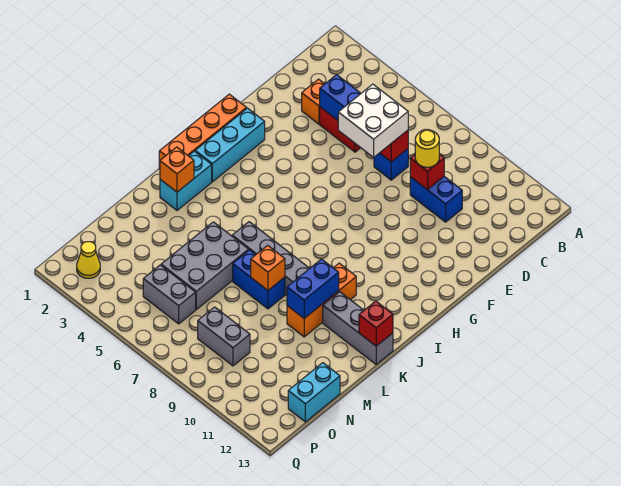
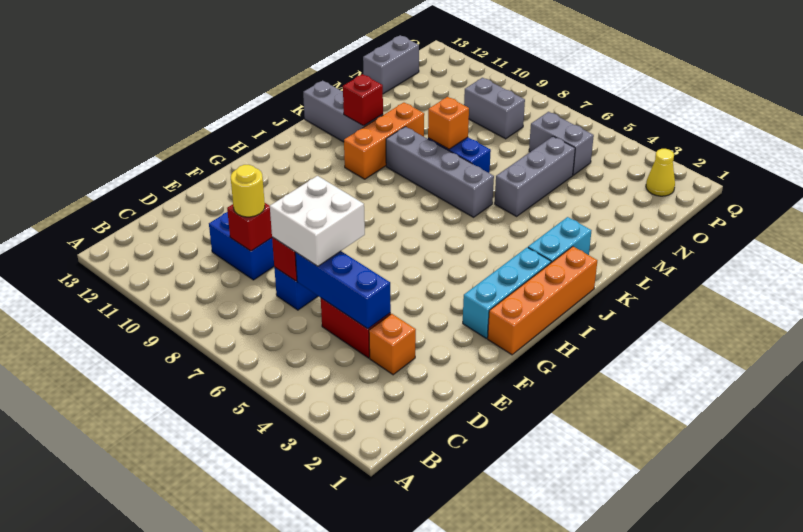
orange 1x1 brick [160,147,194,192] -> none
blue 1x2 brick [287,259,339,318] -> none
red 1x1 brick [359,301,393,346] -> red 1x1 brick moved to [343,74,383,126]
grey 2x3 brick [161,222,249,309] -> grey 1x3 brick [495,136,575,216]
cyan 1x2 brick [288,363,340,422] -> grey 1x2 brick [363,35,419,94]

